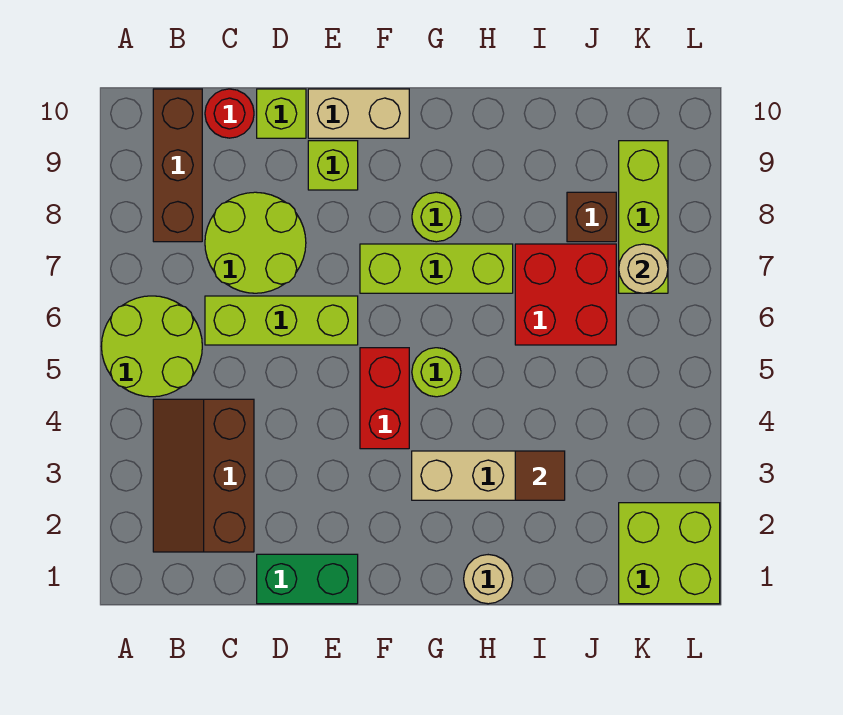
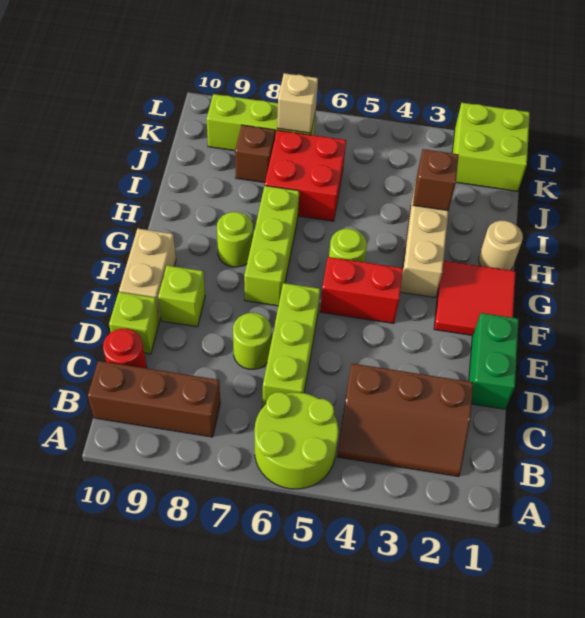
lime 2x2 round brick [205,192,306,293] -> lime 1x1 round brick [233,313,271,369]
none -> red 2x2 tile [434,261,516,336]
brown 1x1 tile [515,451,565,500] -> brown 1x1 brick [413,149,459,211]
tan 1x1 round brick [619,244,668,293] -> tan 1x1 brick [277,73,318,133]

